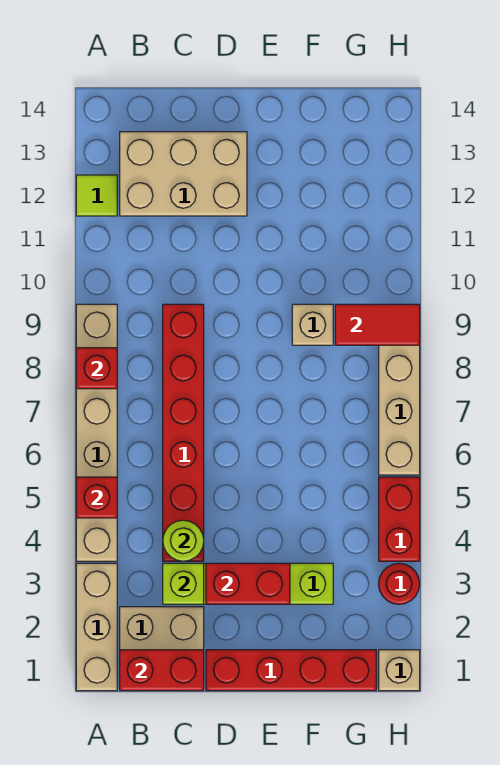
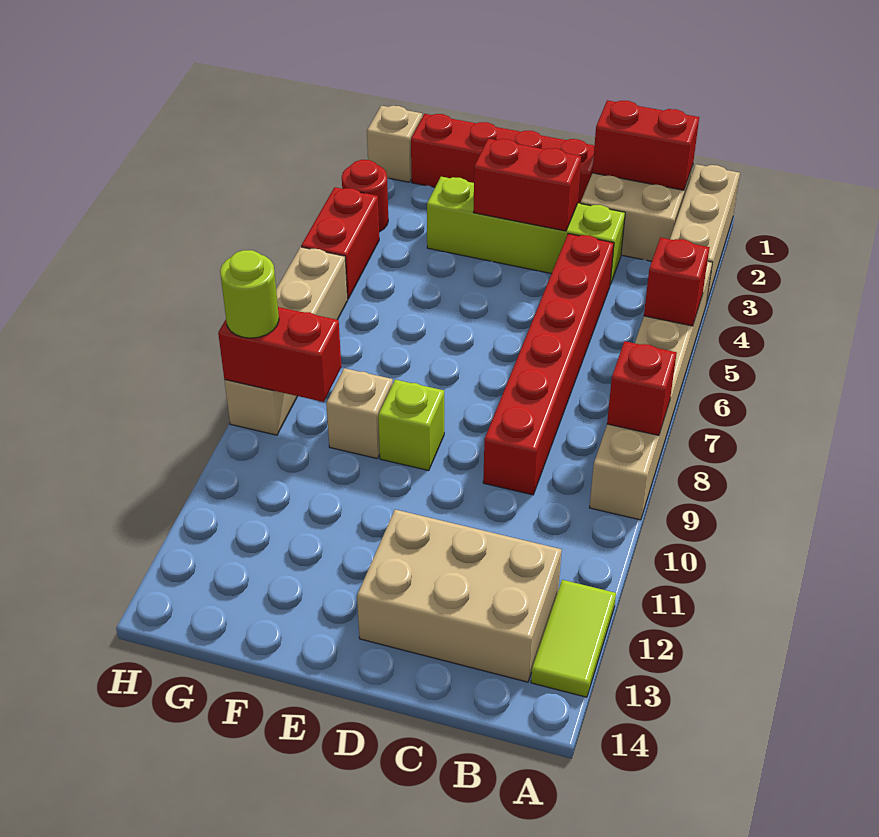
lime 1x1 tile [76,175,117,216] -> lime 1x2 tile [531,580,616,697]
lime 1x1 brick [163,563,204,604] -> lime 1x1 brick moved to [378,380,444,471]
lime 1x1 round brick [163,520,204,561] -> lime 1x1 round brick moved to [220,250,279,338]
red 1x2 tile [335,304,420,345] -> red 1x2 brick [218,307,341,402]

